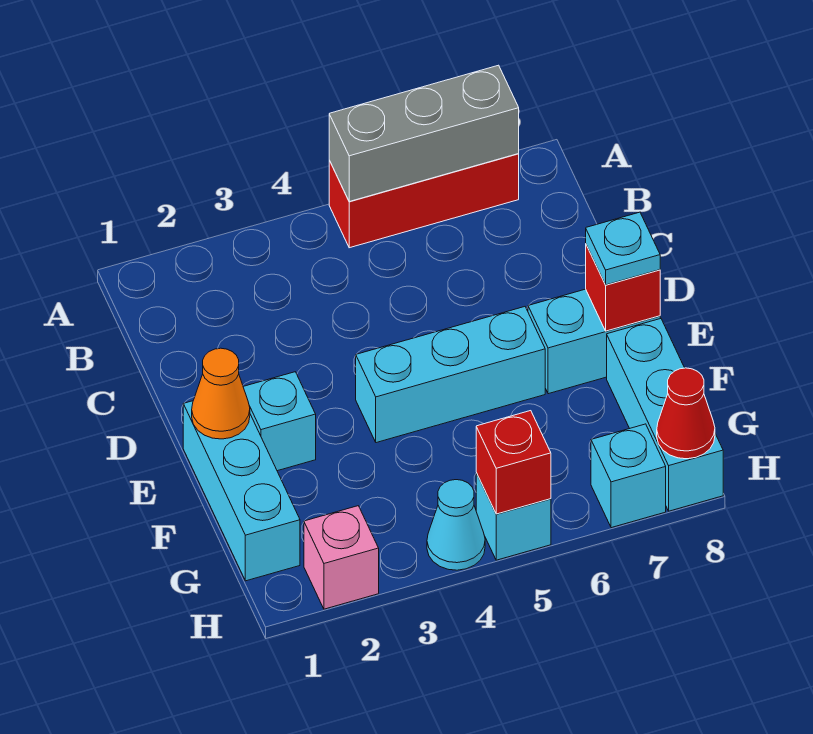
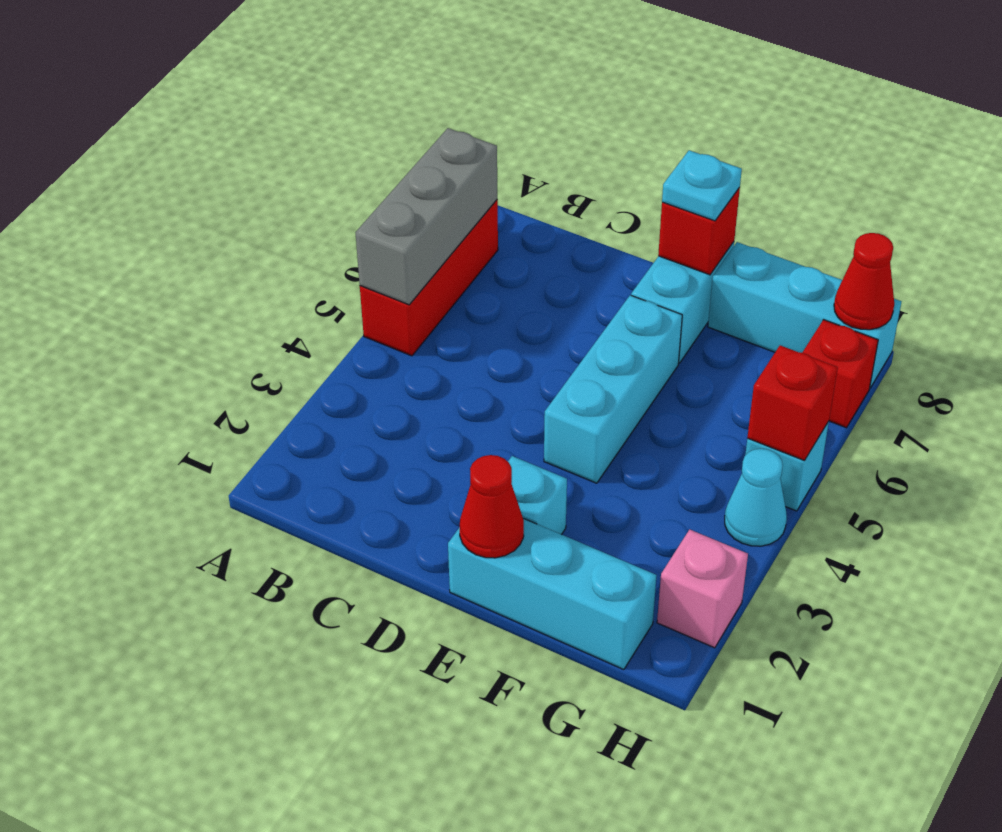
orange 1x1 cone [192,348,250,439] -> red 1x1 cone [460,455,524,558]
cyan 1x1 brick [591,424,666,528] -> red 1x1 brick [802,320,878,428]

